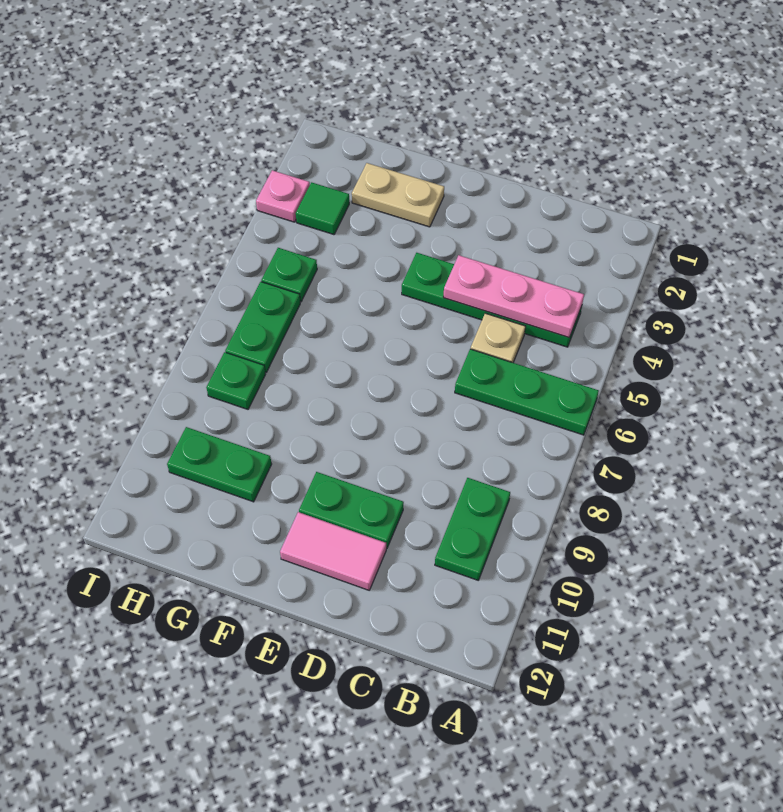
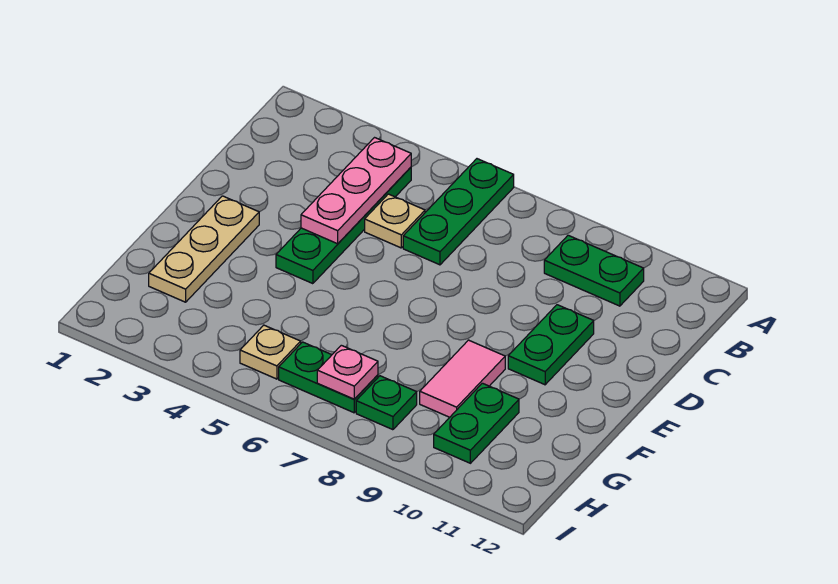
pink 1x2 tile [280,512,386,590] -> pink 1x2 tile moved to [420,340,505,417]
tan 1x2 plate [352,163,444,227] -> tan 1x3 plate [149,196,259,302]
green 1x1 tile [296,182,349,235] -> none
green 1x1 plate [261,248,317,302] -> tan 1x1 plate [240,325,301,379]
pink 1x1 plate [256,170,310,222] -> pink 1x1 plate moved to [317,345,378,399]

